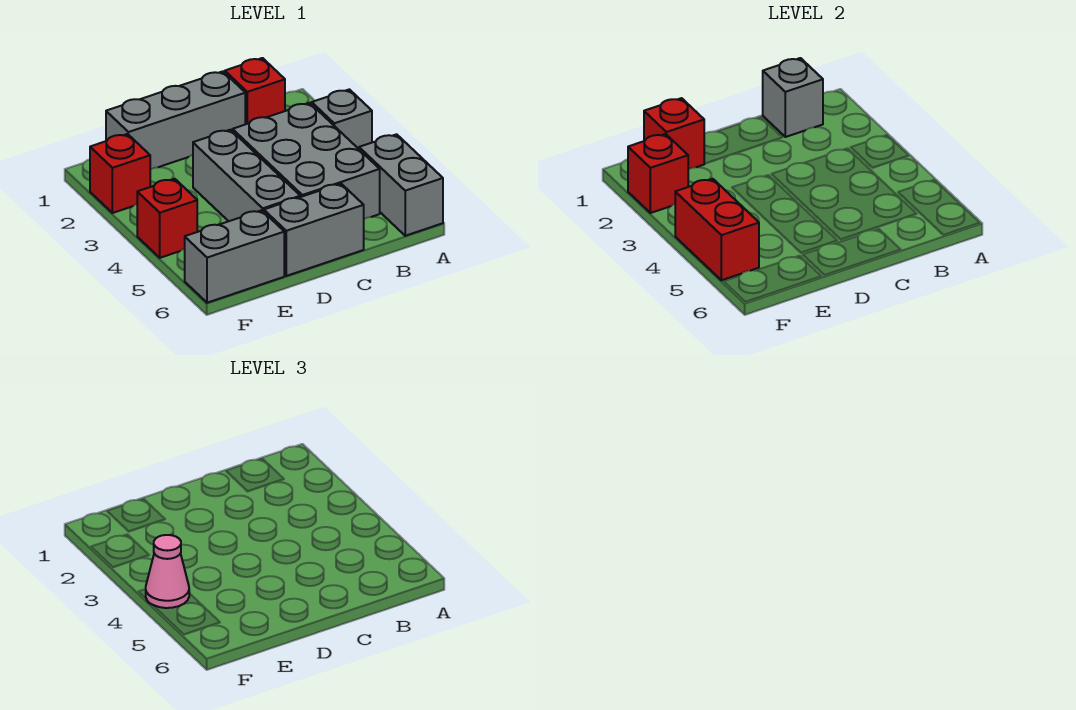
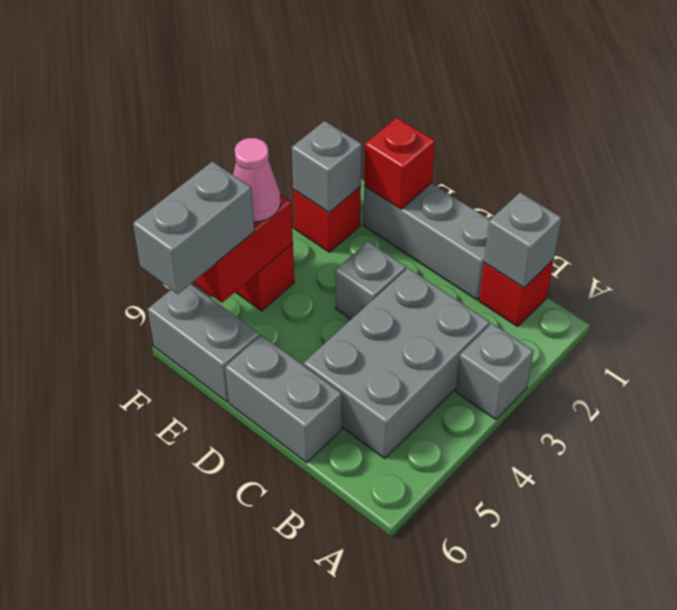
grey 1x2 brick [359,134,443,236] -> grey 1x2 brick moved to [133,161,254,294]
grey 1x3 brick [193,130,300,221] -> grey 1x1 brick [335,242,406,319]
red 1x1 brick [628,134,688,213] -> grey 1x1 brick [292,121,362,213]

